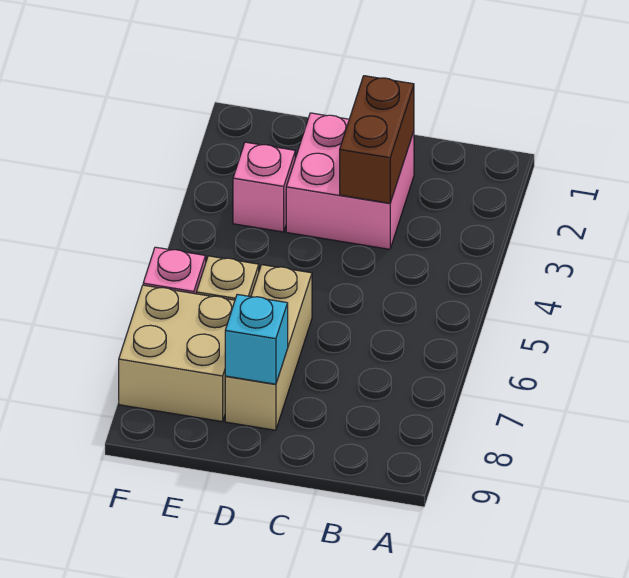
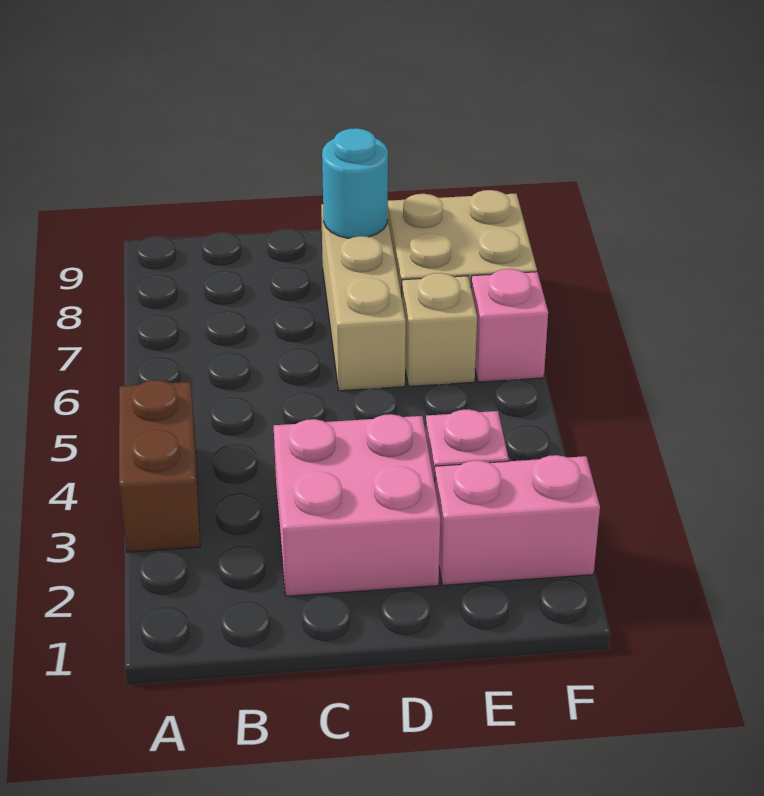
brown 1x2 brick [340,76,414,203] -> brown 1x2 brick moved to [119,380,200,552]
cyan 1x1 brick [225,294,288,384] -> cyan 1x1 round brick [322,128,388,238]
none -> pink 1x2 brick [435,455,600,585]

